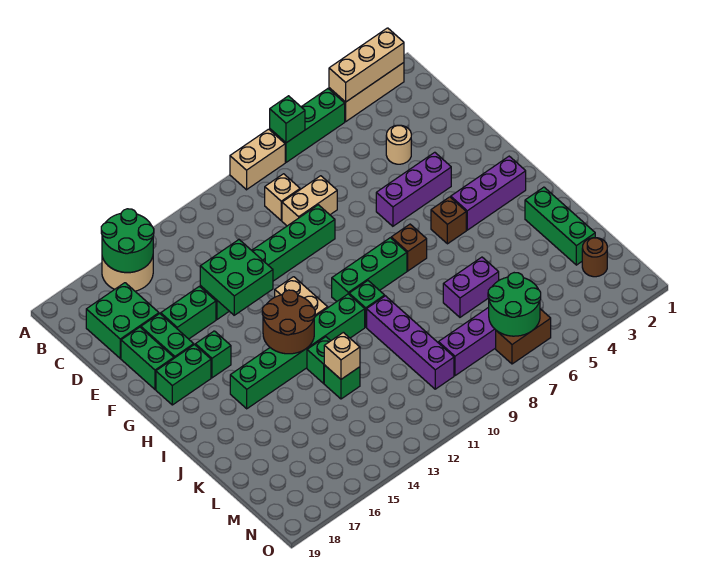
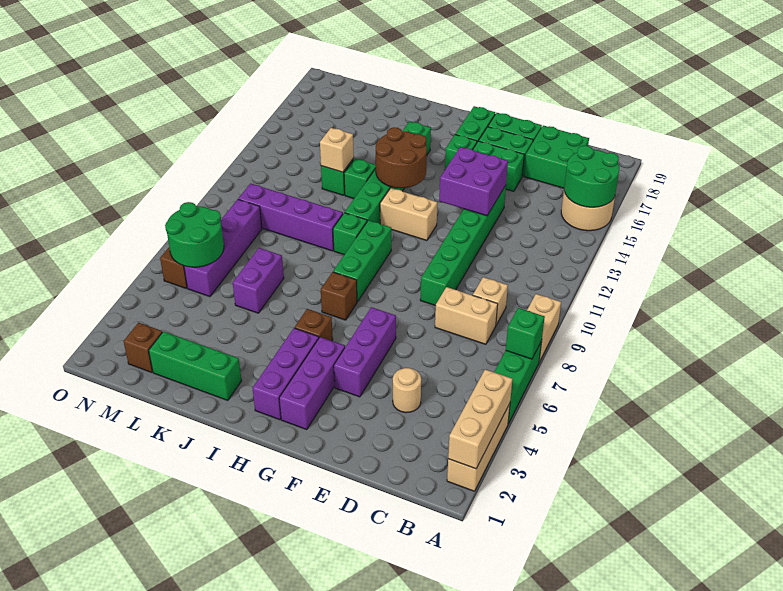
tan 1x2 brick [282,176,337,226] -> tan 1x2 brick turned to [435,287,498,344]
green 2x2 brick [200,240,273,315] -> purple 2x2 brick [439,147,508,216]
green 1x2 brick [161,286,216,339] -> green 1x2 brick turned to [473,141,524,191]
none -> purple 1x3 brick [279,337,345,430]
brown 1x1 round brick [582,238,607,277] -> brown 1x1 brick [124,323,162,373]

